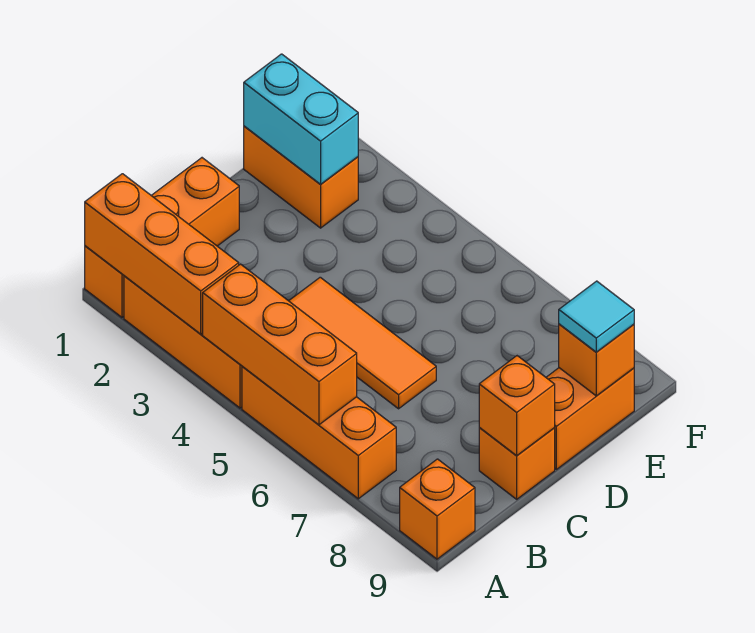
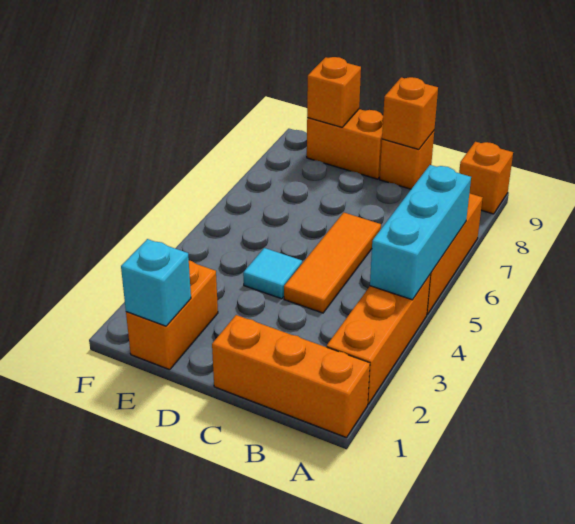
orange 1x3 brick [85,174,239,334] -> none
orange 1x3 brick [203,264,357,425] -> cyan 1x3 brick [370,165,471,300]
cyan 1x2 brick [244,54,358,184] -> cyan 1x1 brick [121,239,191,326]
cyan 1x1 tile [559,281,634,352] -> cyan 1x1 tile moved to [243,248,302,299]

